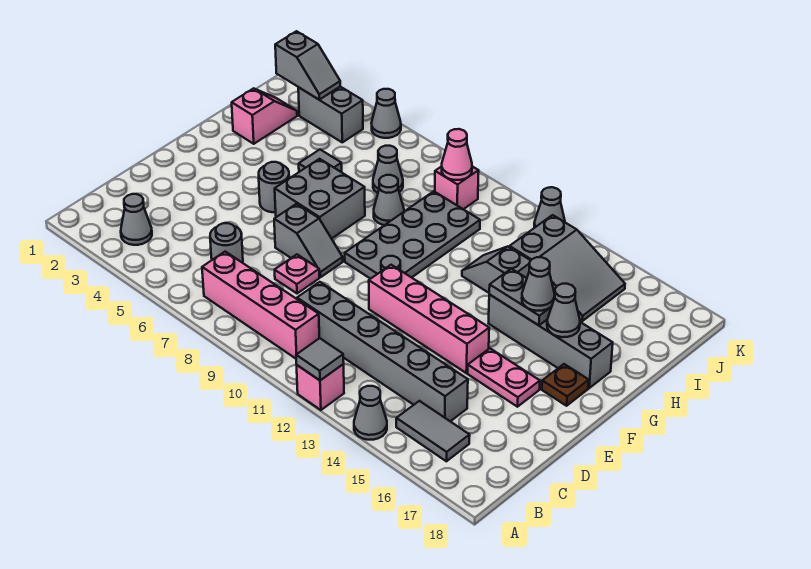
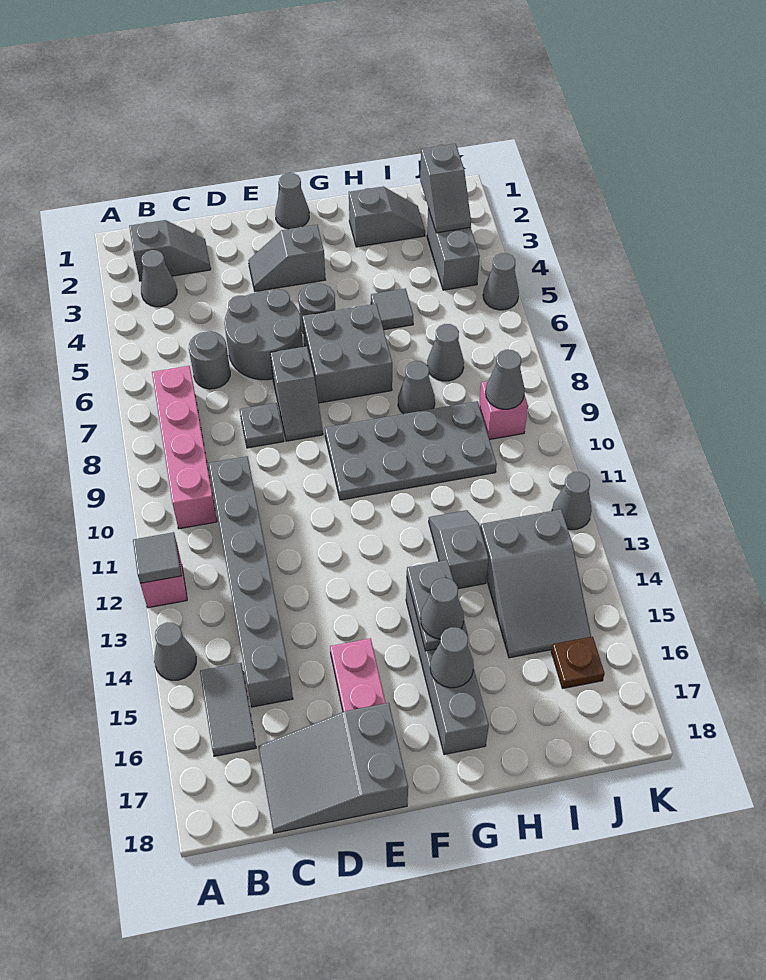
none -> grey 1x2 slope [129,220,211,281]
none -> grey 2x3 slope [258,703,408,833]
none -> grey 2x2 round brick [225,289,303,380]
pink 1x1 plate [275,255,319,294] -> grey 1x1 plate [240,403,284,448]
none -> grey 1x2 slope [248,225,325,291]
pink 1x4 brick [369,265,489,373] -> none
none -> grey 1x1 cone [275,173,309,229]
brown 1x1 plate [542,364,589,406] -> brown 1x1 plate moved to [551,637,605,688]
pink 1x2 slope [232,88,297,144] -> grey 1x2 slope [349,187,425,247]
pink 1x1 cone [442,129,472,180] -> grey 1x1 cone [486,350,525,409]

